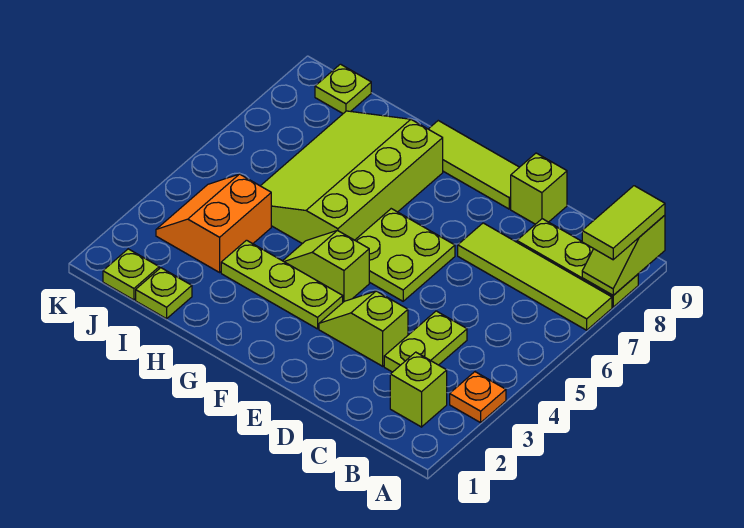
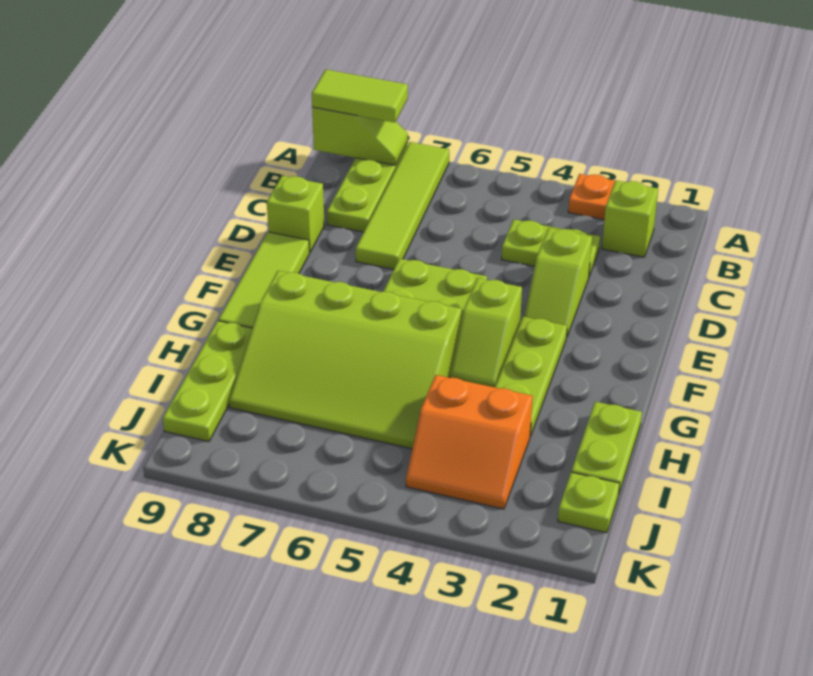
lime 1x1 plate [136,268,192,319] -> lime 1x2 plate [571,402,642,495]
lime 1x1 plate [315,64,371,113] -> lime 1x3 plate [163,321,252,442]

